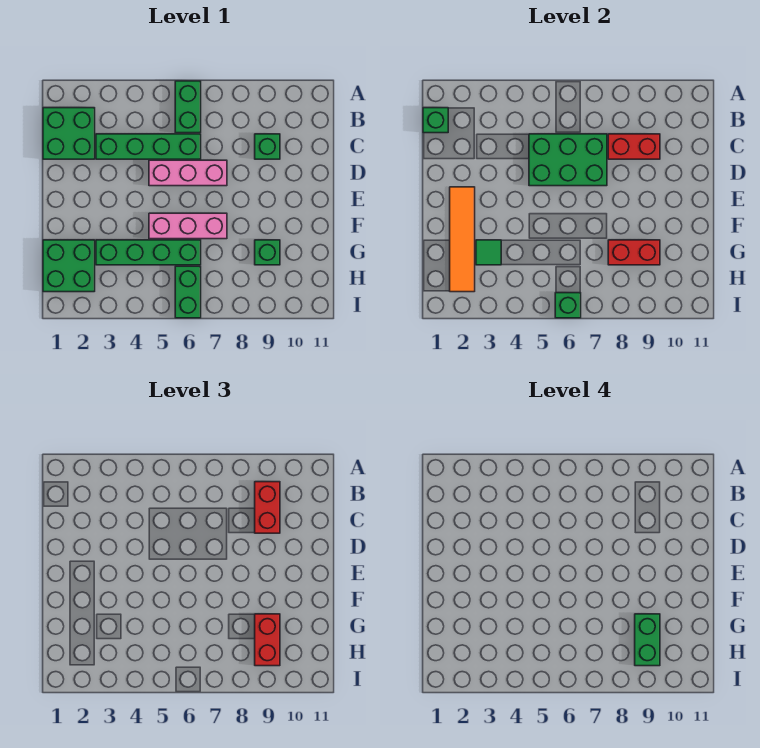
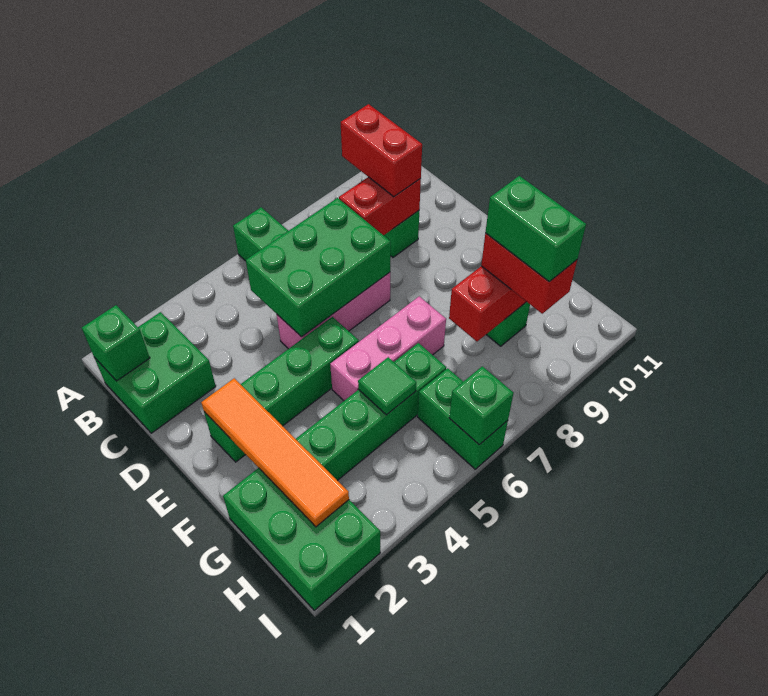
green 1x4 brick [96,134,201,159] -> green 1x4 brick moved to [204,317,359,462]
green 2x2 brick [43,240,95,292] -> green 2x3 brick [223,468,380,610]
green 1x1 tile [476,240,501,265] -> green 1x1 tile moved to [358,357,416,415]

